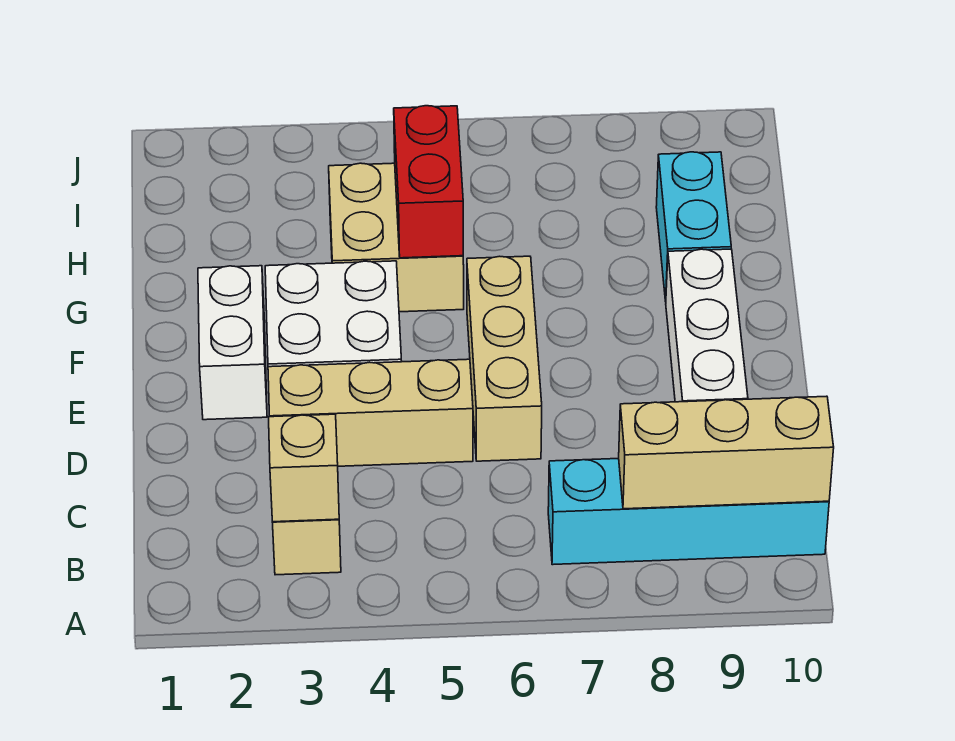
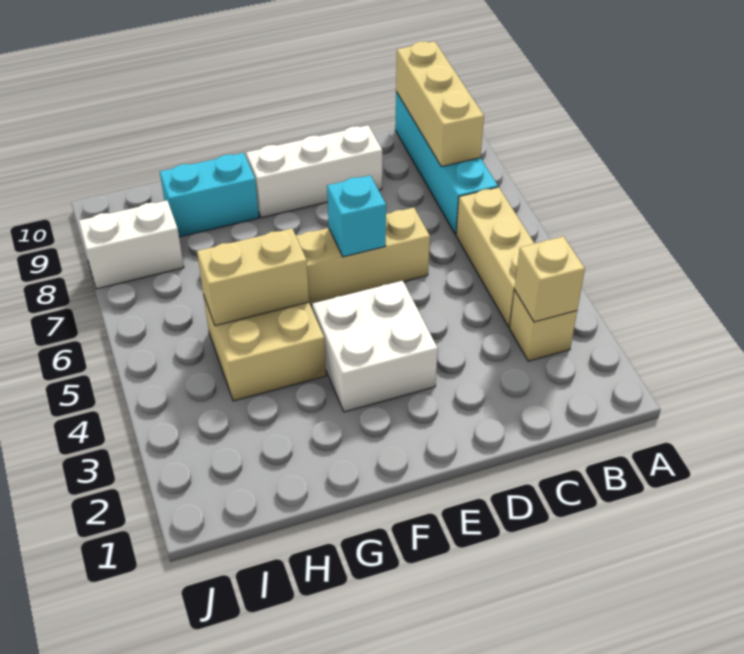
tan 1x3 brick [268,359,473,466] -> tan 1x3 brick moved to [456,187,535,327]
white 1x2 brick [198,266,267,420] -> white 1x2 brick moved to [79,201,184,289]
none -> cyan 1x1 brick [327,175,386,257]
red 1x2 brick [394,106,463,258] -> tan 1x2 brick [197,229,309,326]

